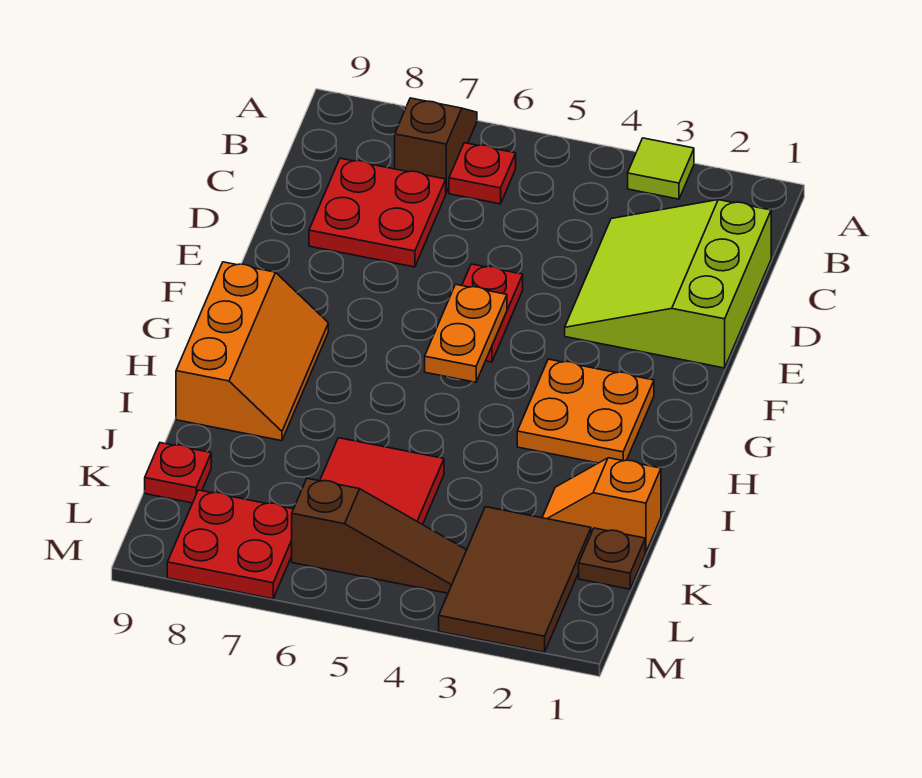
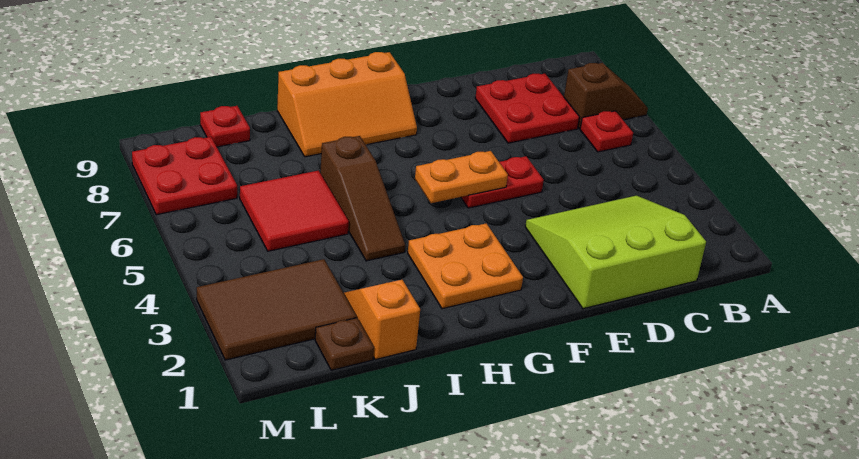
lime 1x1 tile [628,138,694,199] -> none
brown 1x3 slope [292,478,466,593] -> brown 1x3 slope moved to [320,136,405,261]

